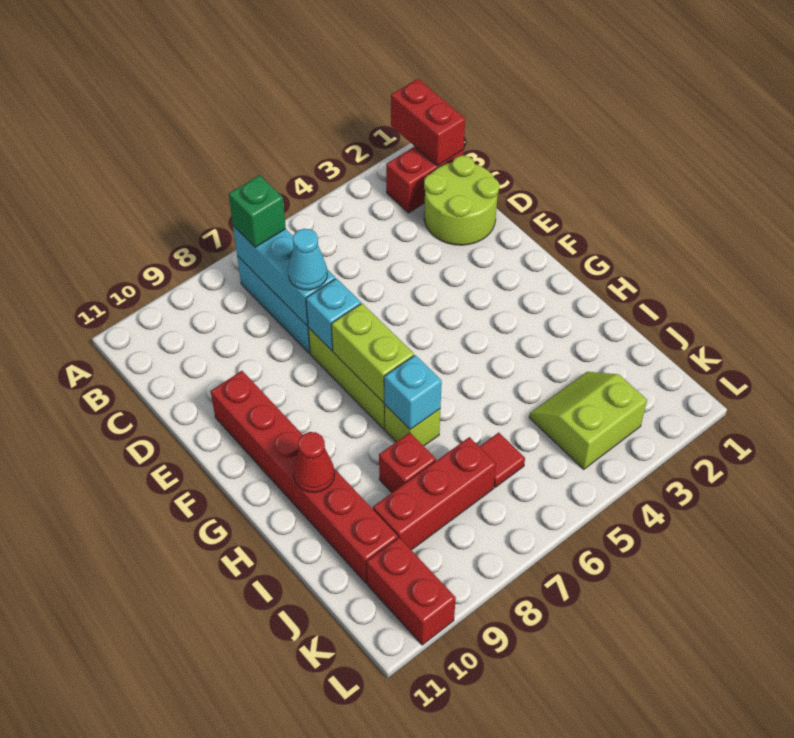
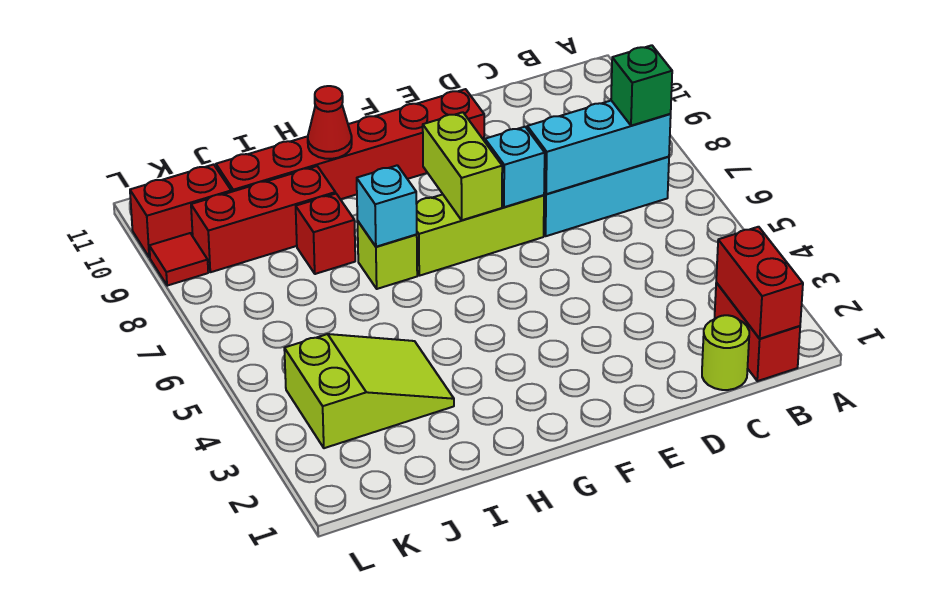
red 1x2 brick [391,79,465,166] -> red 1x2 brick turned to [716,227,803,339]
lime 2x2 round brick [424,156,499,245] -> lime 1x1 round brick [702,315,749,390]
cyan 1x1 cone [288,229,327,290] -> none
lime 1x2 brick [331,303,414,403] -> lime 1x2 brick turned to [423,112,502,220]
lime 2x2 slope [529,372,647,469] -> lime 2x3 slope [284,334,454,448]
red 1x1 tile [479,432,525,488] -> red 1x1 tile moved to [149,233,208,286]
red 1x3 brick [373,437,496,550] -> red 1x3 brick turned to [191,166,335,272]

